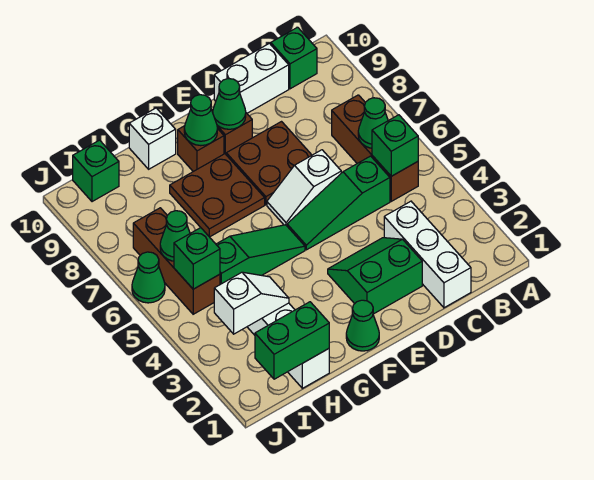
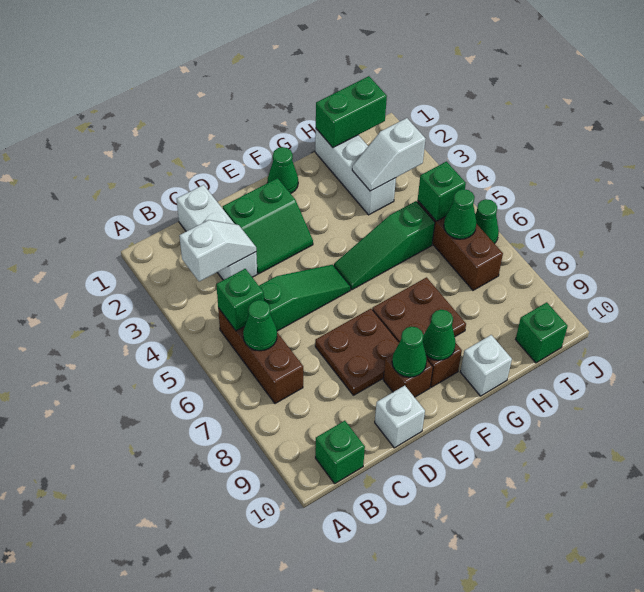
white 1x2 brick [214,43,289,113] -> white 1x1 brick [375,386,425,448]
white 1x2 slope [267,150,341,226] -> white 1x2 slope moved to [179,220,256,282]

